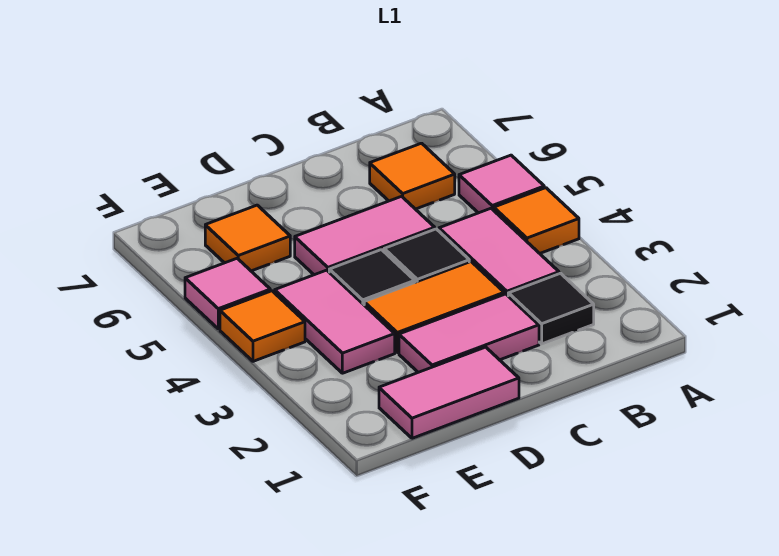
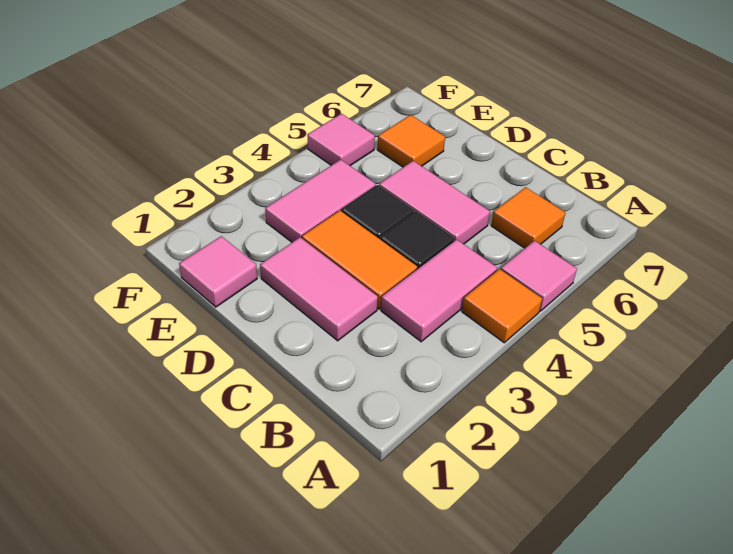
black 1x1 tile [508,273,594,344] -> none
pink 1x2 tile [379,347,519,438] -> pink 1x1 tile [179,236,257,307]
orange 1x1 tile [220,291,305,361] -> none

